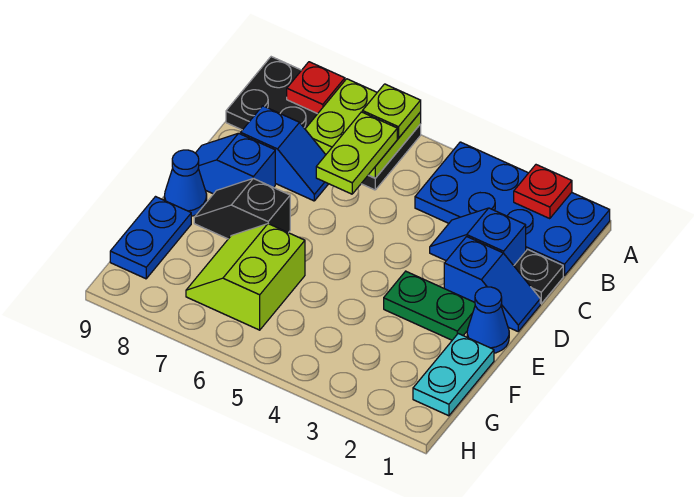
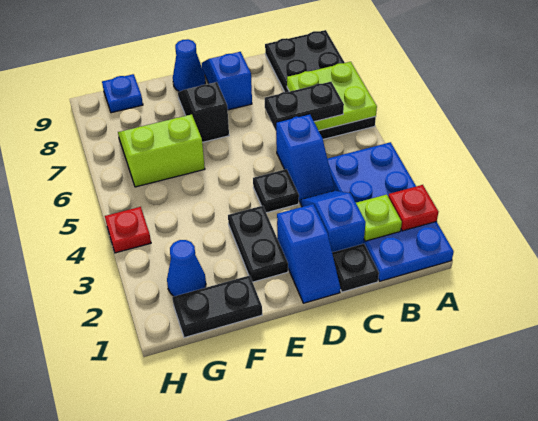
lime 1x1 plate [362,84,421,138] -> lime 1x1 plate moved to [356,194,402,241]
red 1x1 plate [287,62,345,114] -> red 1x1 plate moved to [105,207,151,253]
lime 1x2 plate [316,112,397,194] -> black 1x2 plate [265,82,344,130]
blue 1x2 slope [241,106,328,201] -> blue 1x2 slope moved to [276,114,334,204]
none -> black 1x1 plate [253,169,299,213]
blue 1x1 cone [467,287,509,353] -> blue 1x1 cone moved to [167,240,206,296]
green 1x2 plate [384,271,475,340] -> black 1x2 plate [228,206,288,282]
cyan 1x2 plate [413,334,494,416] -> black 1x2 plate [172,275,262,338]
blue 1x2 plate [110,197,191,279] -> blue 1x1 plate [102,74,143,113]

